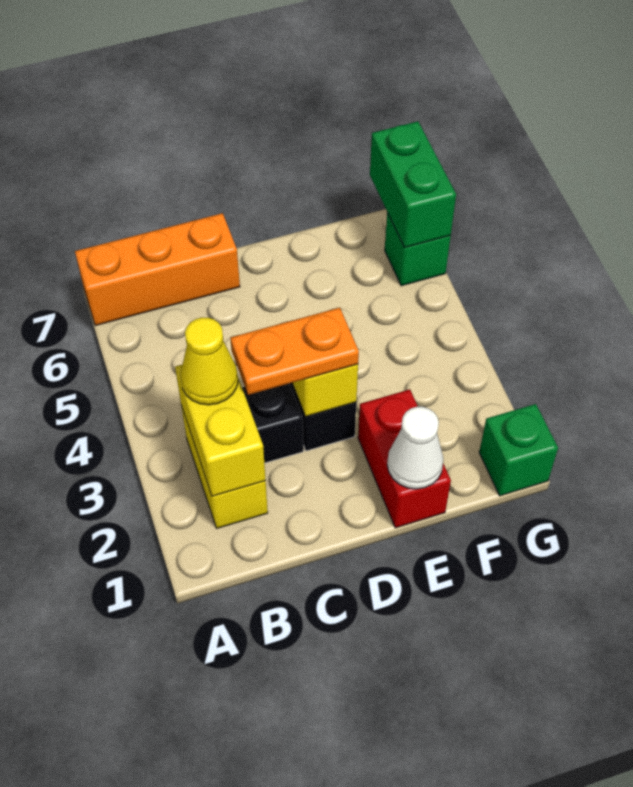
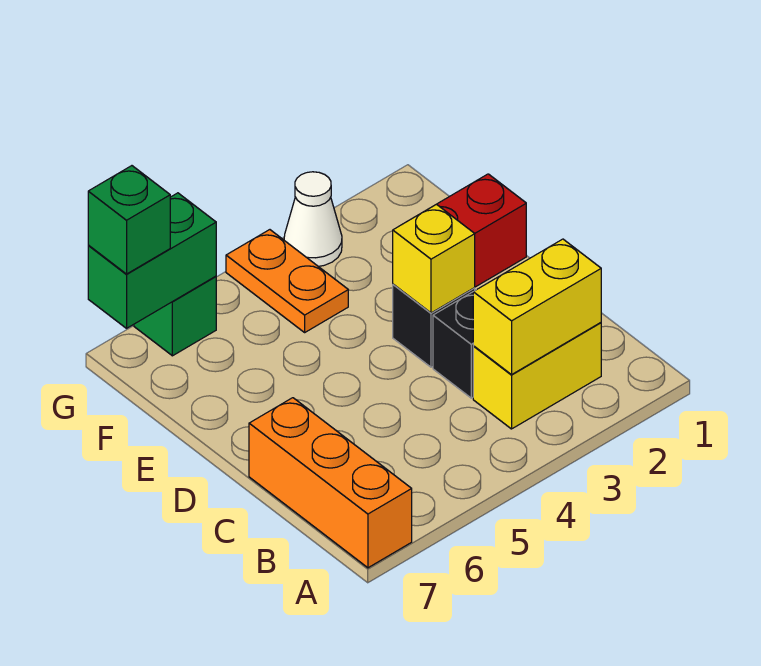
yellow 1x1 cone [180,317,238,405] -> none
orange 1x2 plate [230,308,359,395] -> orange 1x2 plate moved to [226,230,348,332]
white 1x1 cone [387,407,444,489] -> white 1x1 cone moved to [284,172,342,266]
green 1x1 brick [479,404,558,496] -> green 1x1 brick moved to [88,166,170,274]

